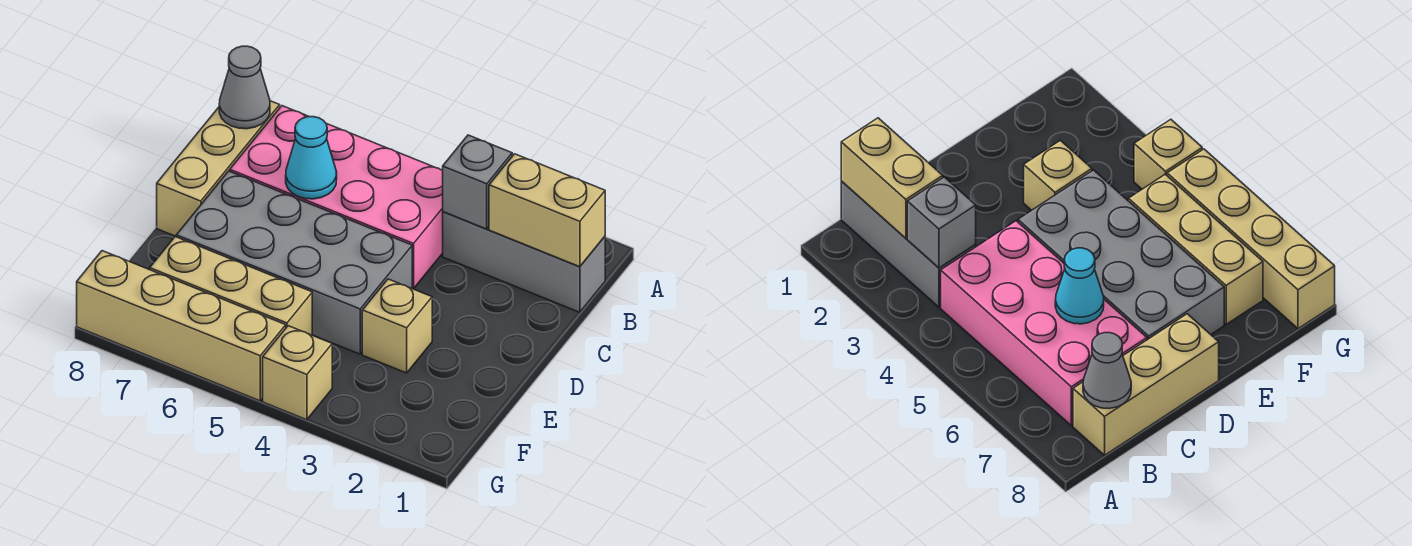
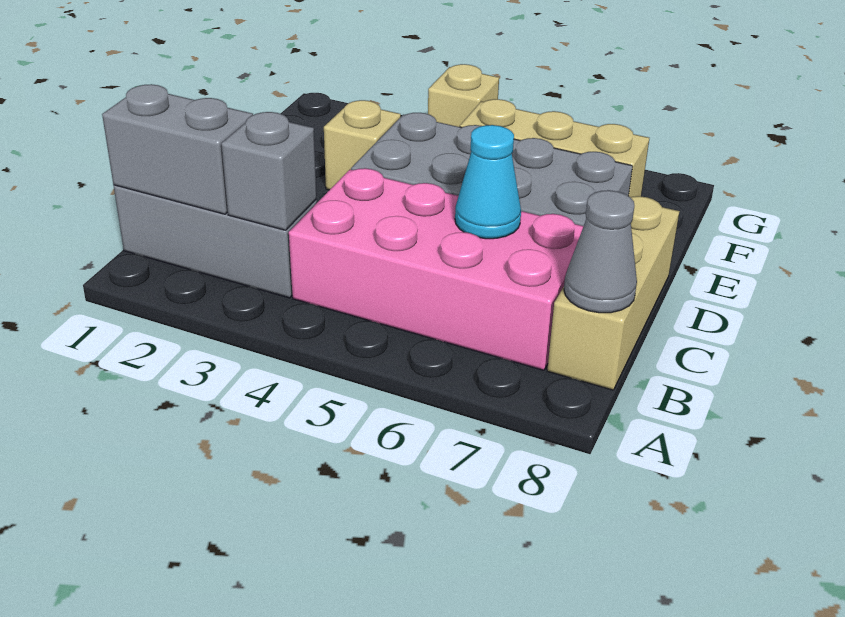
tan 1x2 brick [489,154,605,267] -> grey 1x2 brick [102,84,253,214]
tan 1x4 brick [77,251,286,401] -> none

